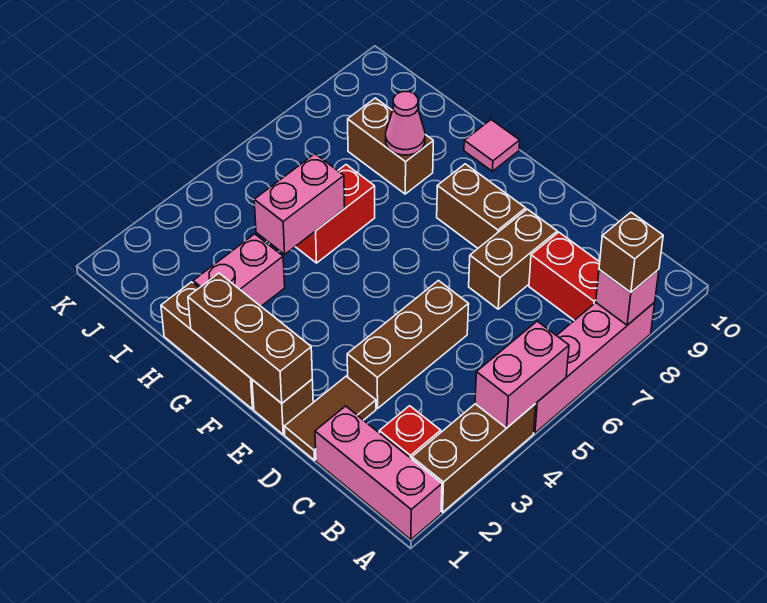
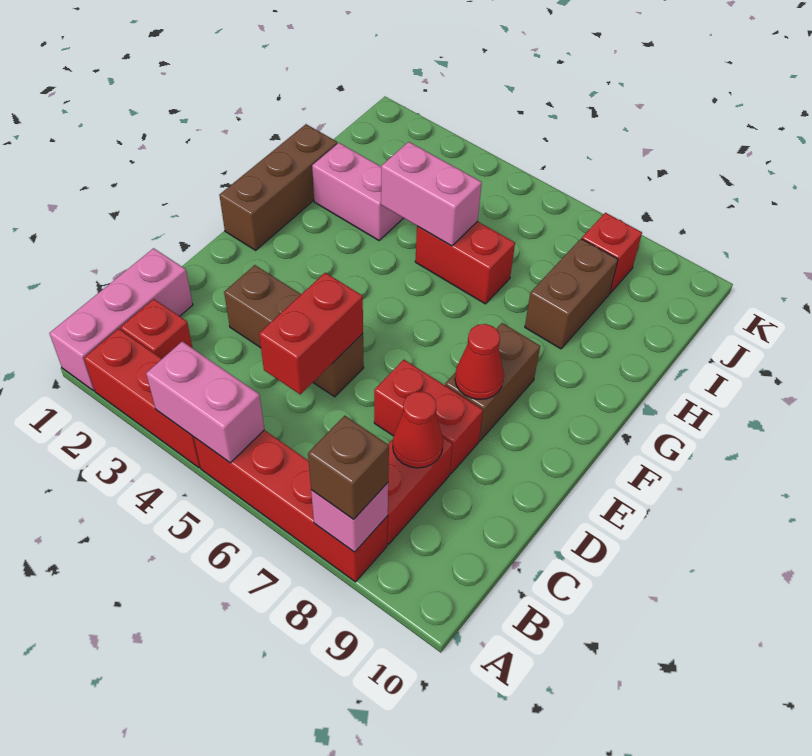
brown 1x3 brick [412,404,536,512] -> red 1x3 brick [84,329,200,468]
pink 1x4 brick [534,302,655,433] -> red 1x4 brick [194,430,388,582]
none -> red 1x2 brick [259,273,363,394]
none -> red 1x1 cone [393,391,443,468]
brown 1x2 tile [284,376,376,460] -> none
brown 1x2 brick [469,209,557,309] -> red 1x2 brick [374,360,483,474]
brown 1x1 brick [252,380,313,434] -> none
brown 1x3 brick [188,273,312,403] -> none
none -> red 1x1 cone [455,324,504,399]
pink 1x1 tile [464,120,520,171] -> none
pink 1x1 cone [386,92,425,155] -> none
none -> red 1x1 brick [582,213,642,293]

